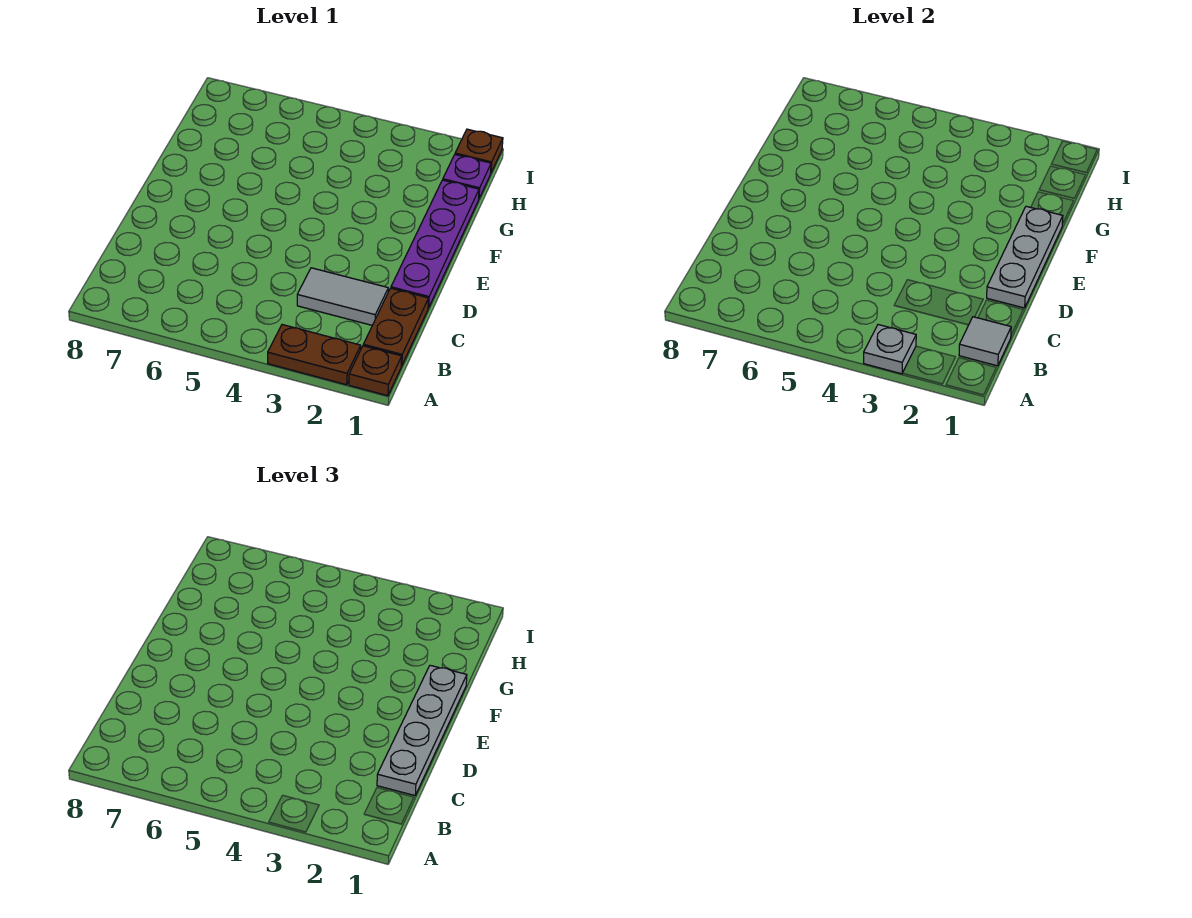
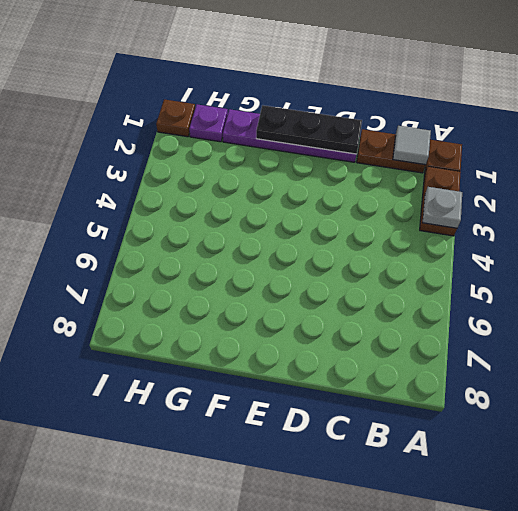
grey 1x4 plate [377,665,467,796] -> none
grey 1x2 tile [297,268,388,325] -> none
grey 1x3 plate [987,206,1063,308] -> black 1x3 plate [256,105,362,154]

